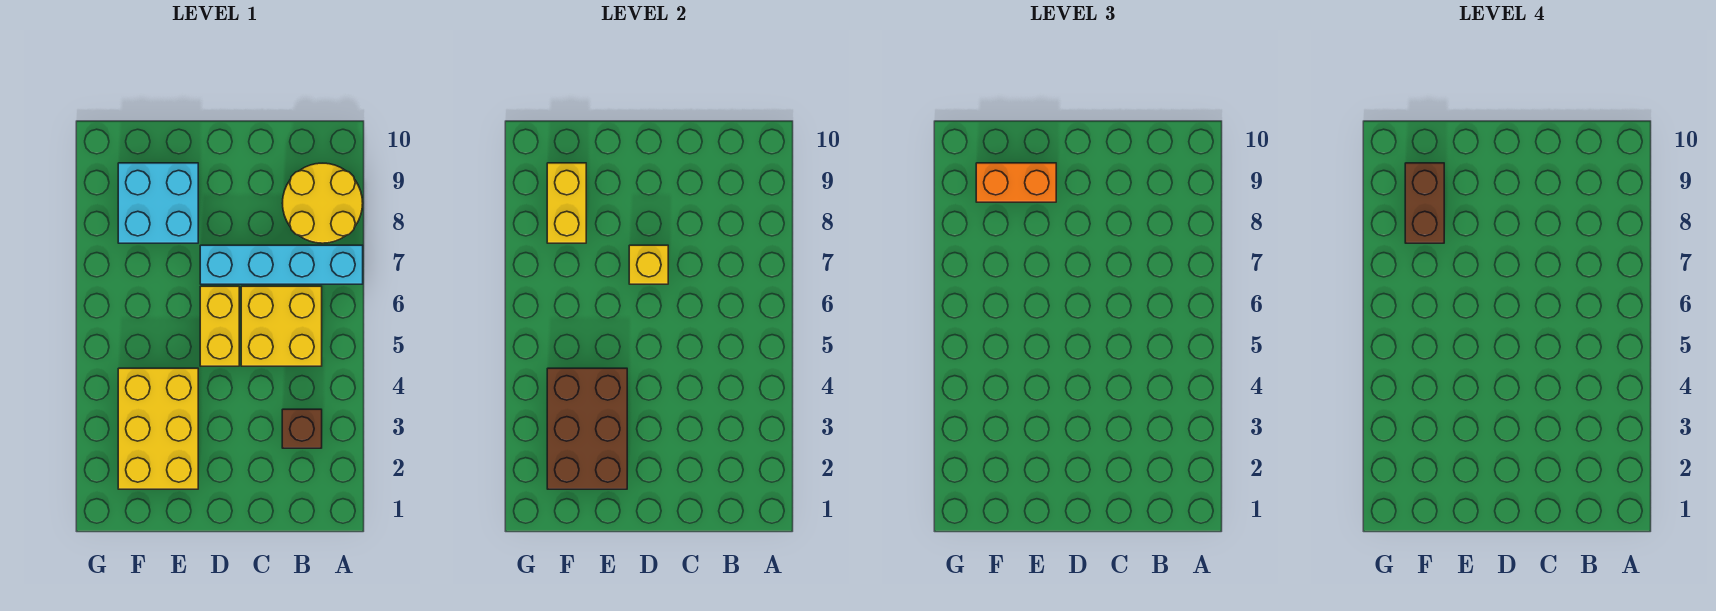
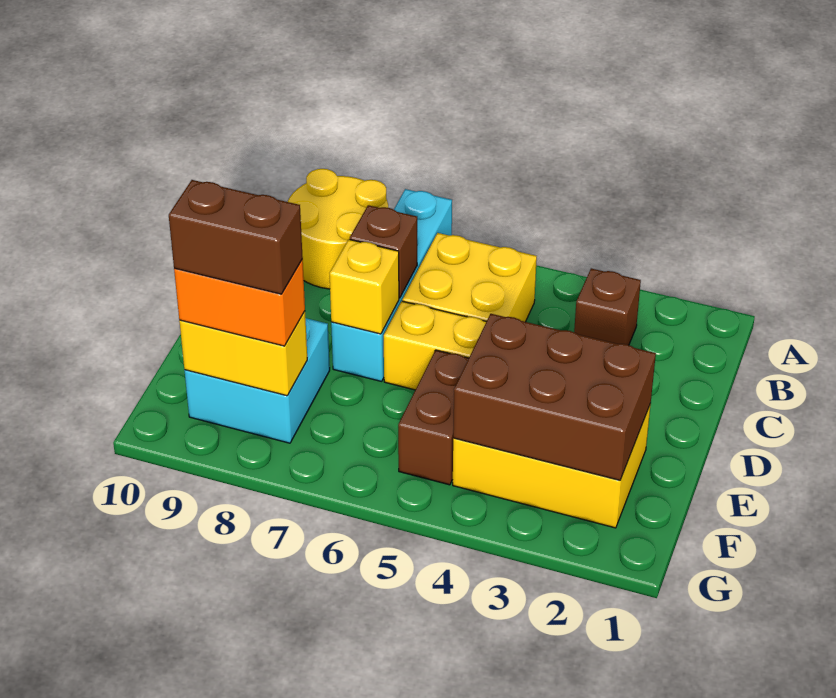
none -> brown 1x1 brick [350,205,417,298]
none -> brown 1x2 brick [398,350,469,485]
orange 1x2 brick [976,163,1056,202] -> orange 1x2 brick turned to [174,259,305,346]

